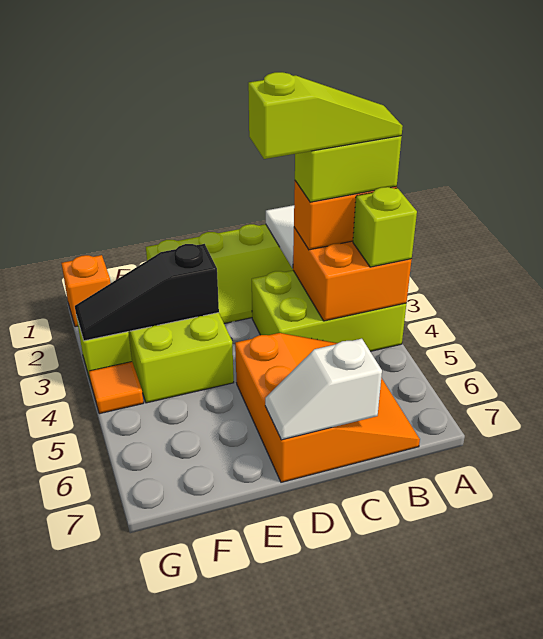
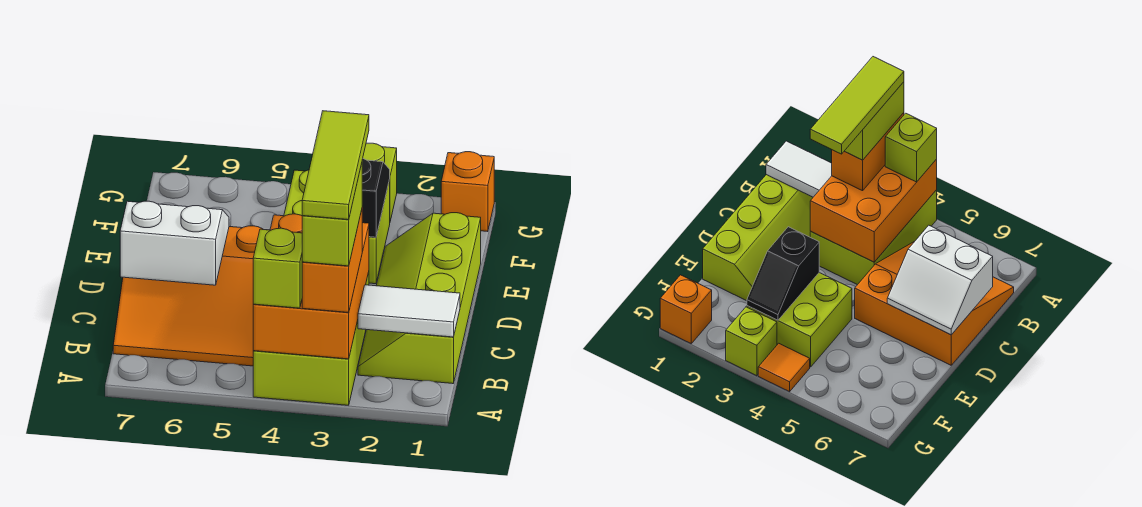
orange 2x2 brick [293,228,412,321] -> orange 2x3 brick [253,214,369,359]
lime 1x3 slope [248,72,403,159] -> lime 1x3 tile [302,111,369,220]
white 1x2 slope [265,339,382,440] -> white 2x2 slope [120,201,229,285]
black 1x3 slope [75,244,219,341] -> black 1x2 slope [362,159,390,237]

